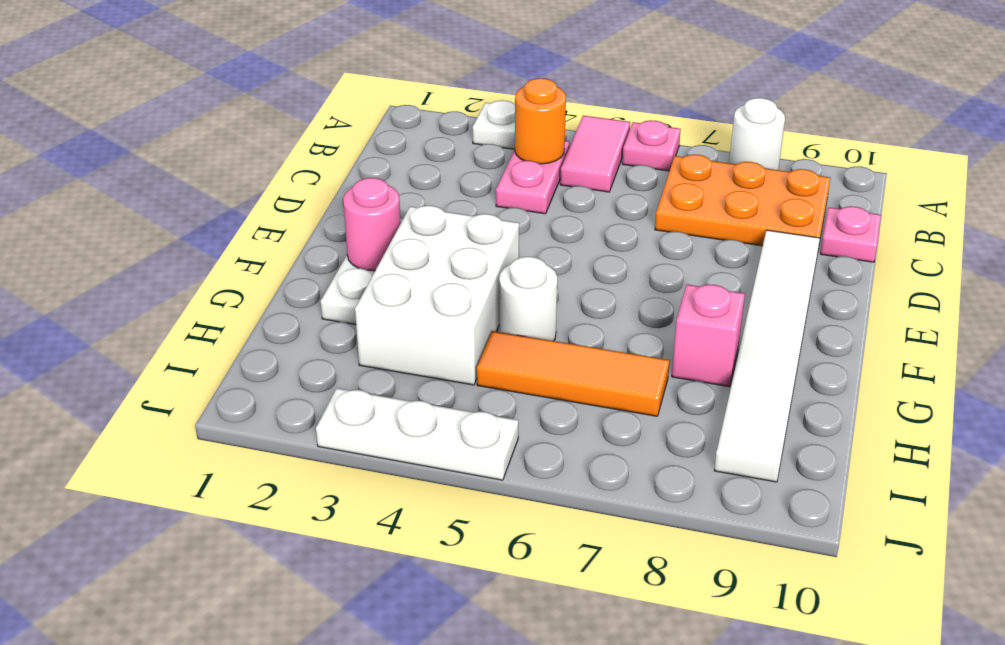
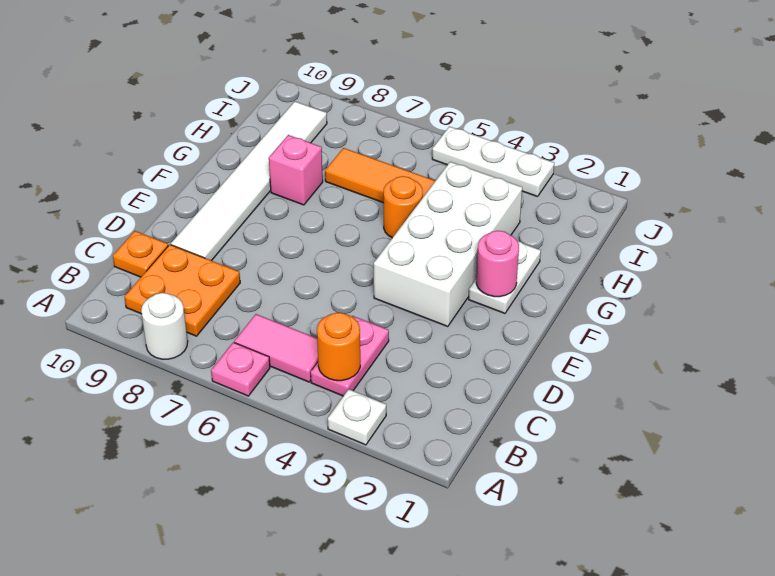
pink 1x2 tile [560,116,630,192] -> pink 1x2 tile turned to [234,314,318,382]
orange 2x3 plate [655,154,831,246] -> orange 2x2 plate [124,245,240,336]
pink 1x1 plate [820,206,881,262] -> orange 1x1 plate [113,231,168,277]
white 2x3 brick [355,206,519,385] -> white 2x4 brick [374,162,522,327]
white 1x1 round brick [499,257,557,341] -> orange 1x1 round brick [384,176,423,238]

